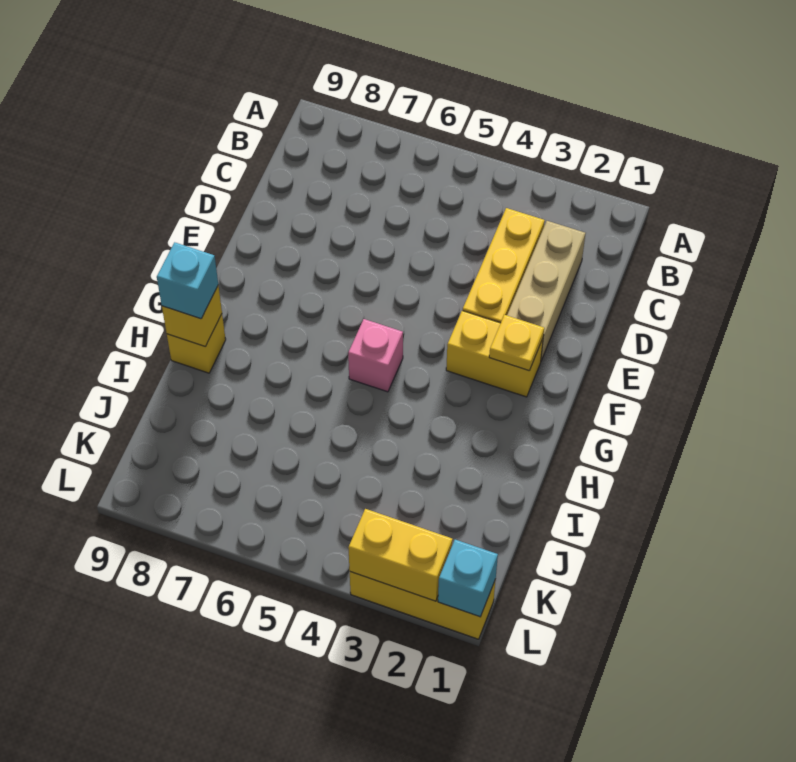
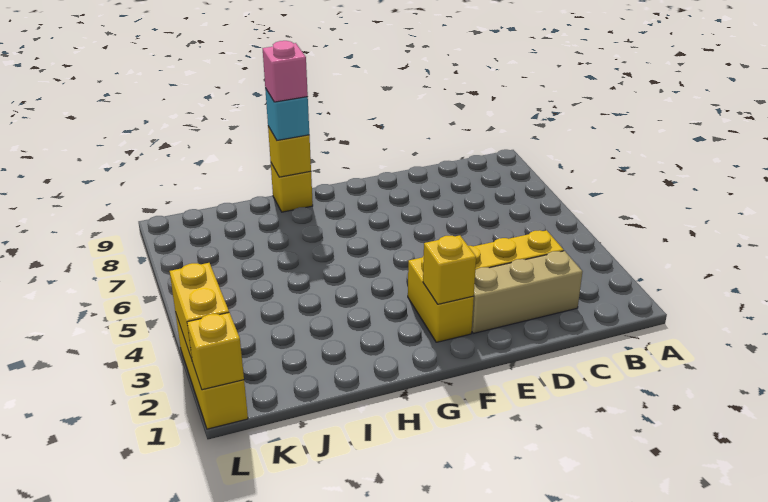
yellow 1x1 plate [489,315,544,371] -> yellow 1x1 brick [423,235,476,304]
pink 1x1 brick [348,319,403,392] -> pink 1x1 brick moved to [263,41,308,102]
cyan 1x1 brick [438,540,498,617] -> yellow 1x1 brick [187,313,244,390]

